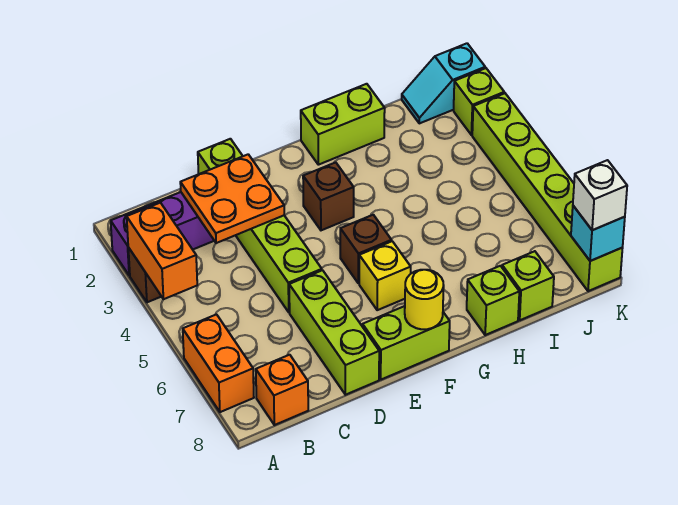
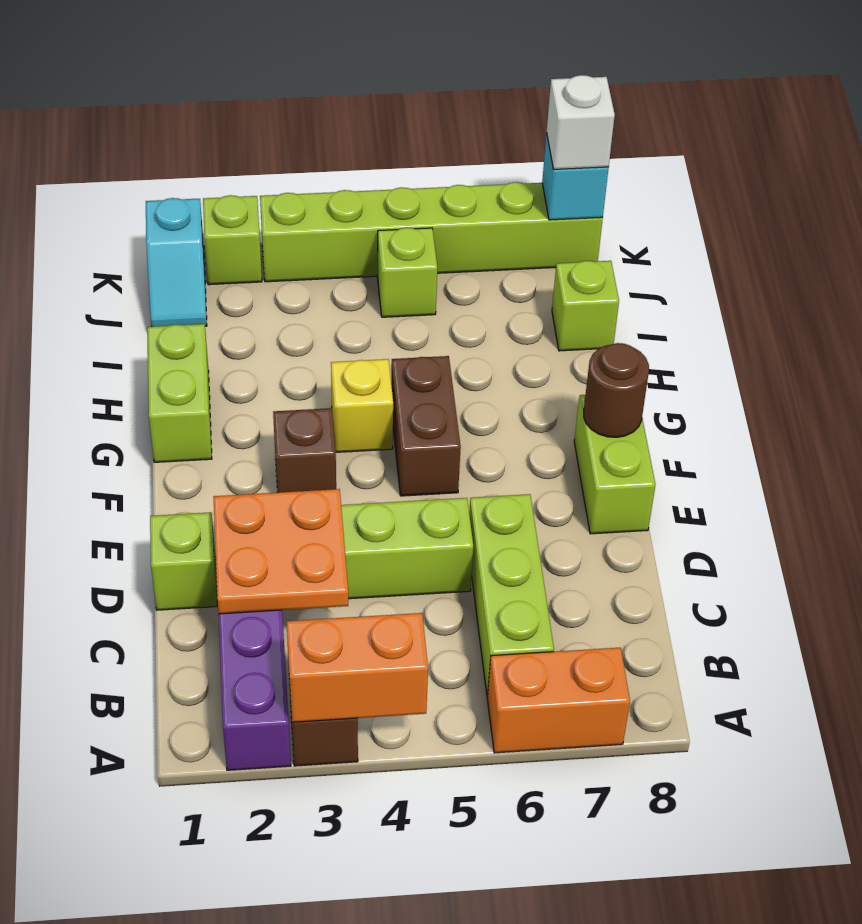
orange 1x1 brick [256,355,308,425] -> none
lime 1x3 brick [289,270,379,395] -> lime 1x3 brick turned to [469,494,554,697]
brown 1x1 brick [340,215,392,283] -> brown 1x2 brick [391,356,461,496]
yellow 1x1 brick [359,241,411,310] -> yellow 1x1 brick moved to [331,359,393,452]
yellow 1x1 round brick [405,270,444,329] -> brown 1x1 round brick [584,343,649,437]
lime 1x1 brick [467,266,519,335] -> lime 1x1 brick moved to [377,228,437,317]

